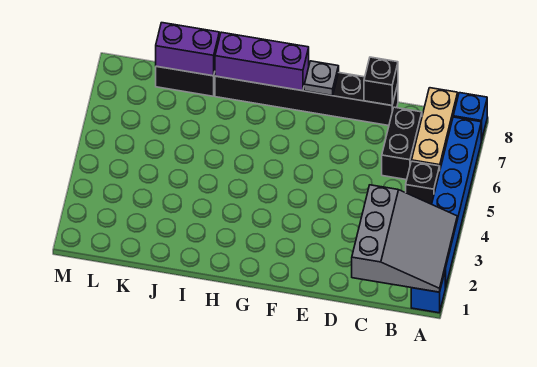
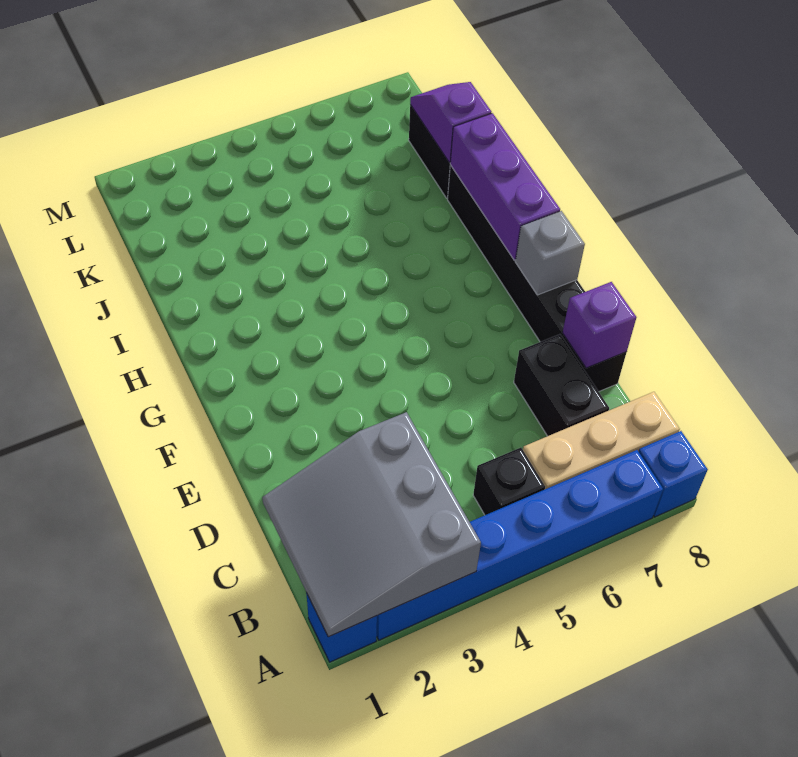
grey 3x3 slope [352,185,457,292] -> grey 3x3 slope turned to [262,412,481,637]
black 1x2 brick [382,107,422,180] -> black 1x2 brick turned to [514,334,609,436]
black 1x1 brick [364,57,398,105] -> purple 1x1 brick [562,282,637,368]
grey 1x1 plate [304,61,339,96] -> grey 1x1 brick [515,211,585,295]
purple 1x2 brick [156,23,219,76] -> purple 1x2 slope [410,82,491,163]

